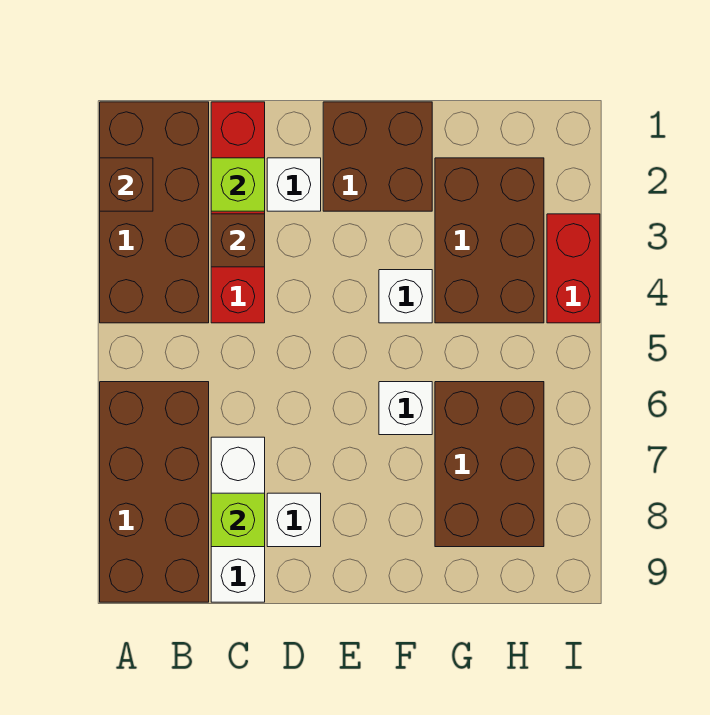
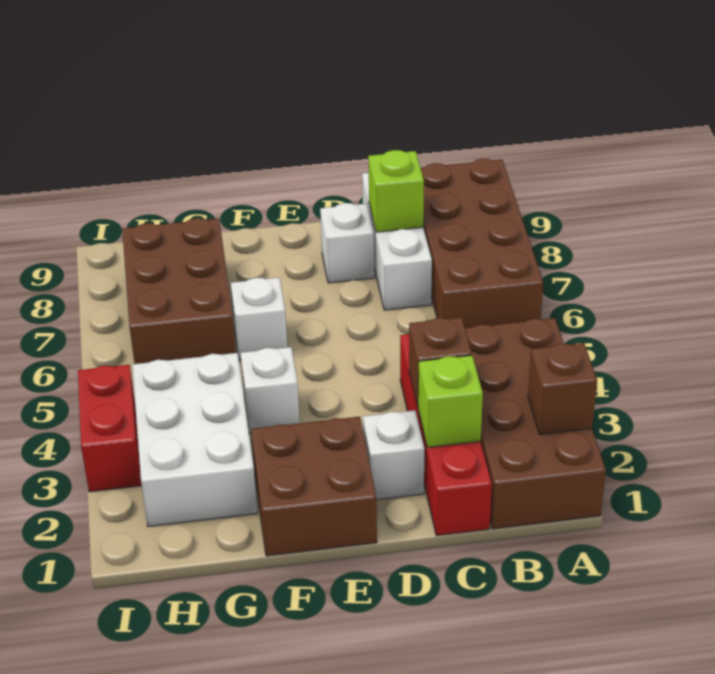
brown 2x3 brick [435,158,544,323] -> white 2x3 brick [132,353,257,527]

